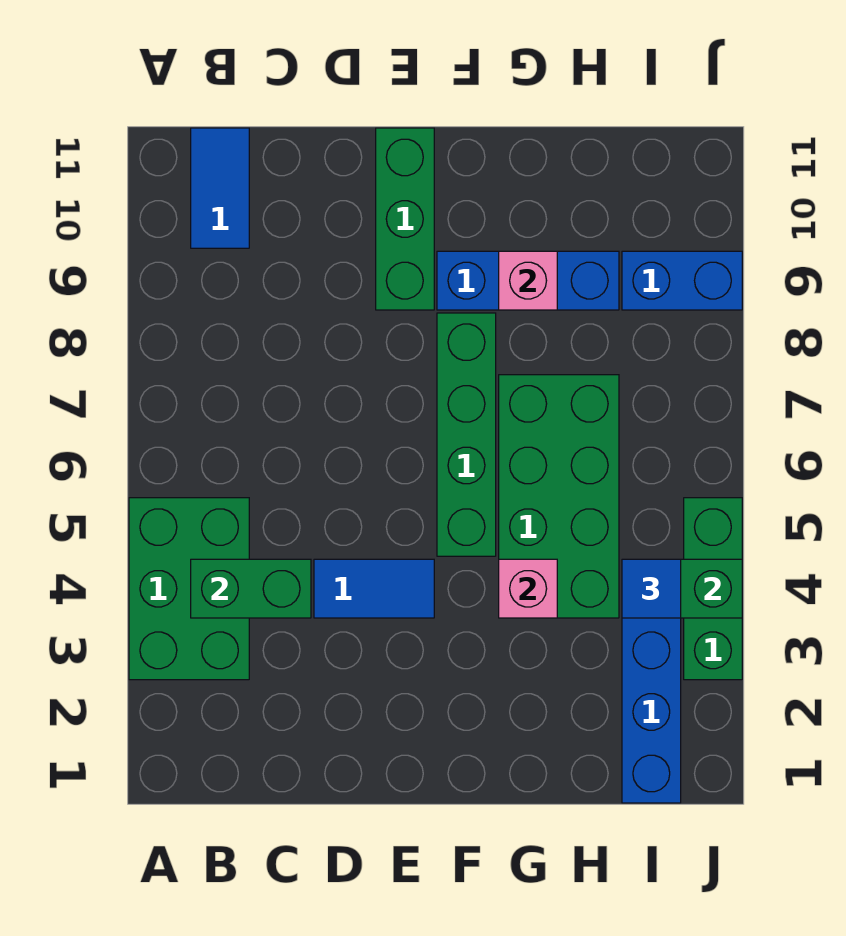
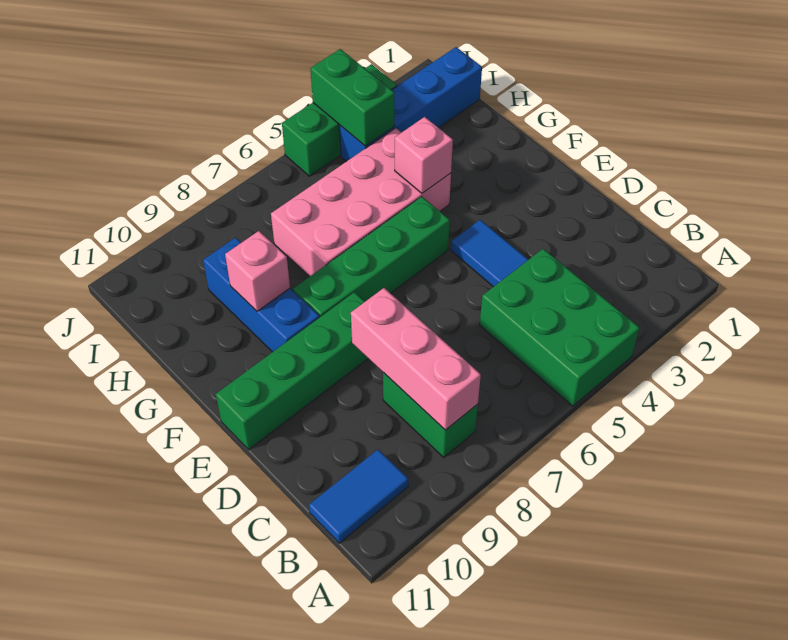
green 2x3 brick [129,498,249,680] -> green 2x3 brick turned to [480,249,639,406]
green 1x2 brick [191,559,311,618] -> green 1x2 brick moved to [383,373,478,457]
none -> pink 1x3 brick [351,288,481,430]
green 1x3 brick [376,128,434,310] -> green 1x4 brick [216,292,368,450]
green 2x4 brick [499,375,619,618] -> pink 2x4 brick [271,128,451,277]
blue 1x1 tile [622,559,681,618] -> none
blue 1x2 brick [622,251,742,310] -> none

